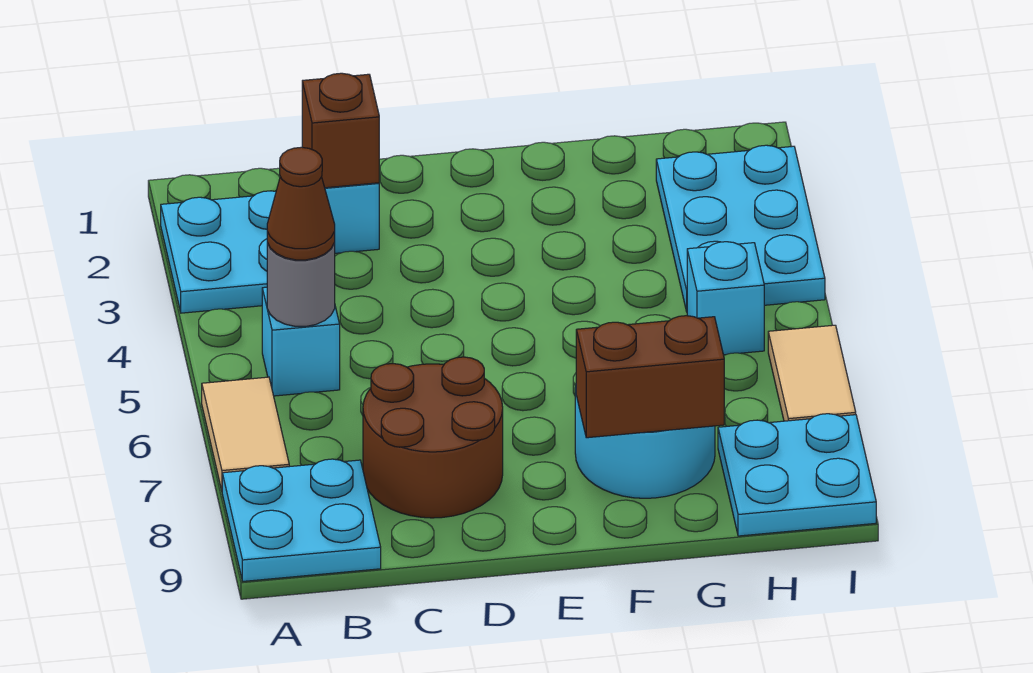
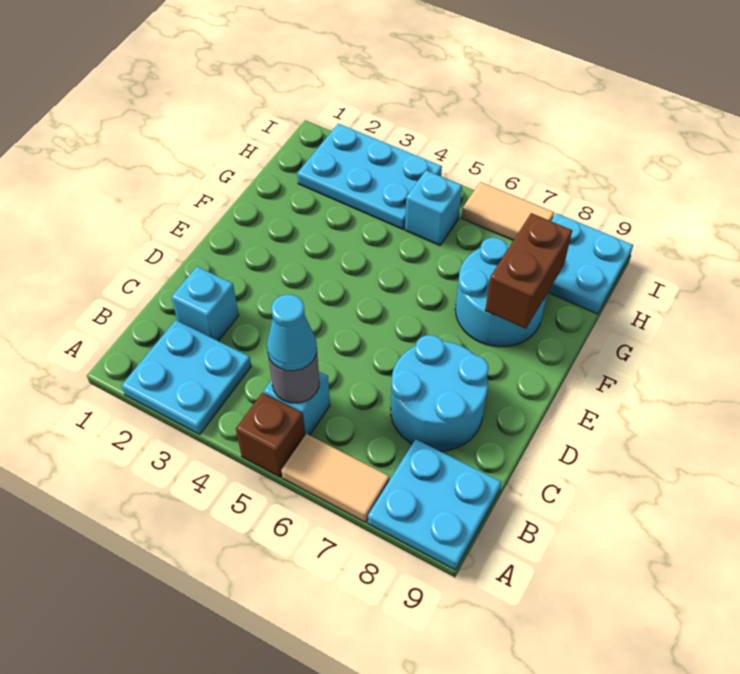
brown 1x1 cone [267,147,335,260] -> cyan 1x1 cone [267,295,317,371]
brown 1x1 brick [302,73,379,188] -> brown 1x1 brick moved to [236,393,305,477]
brown 2x2 round brick [363,357,503,518] -> cyan 2x2 round brick [391,335,489,451]

